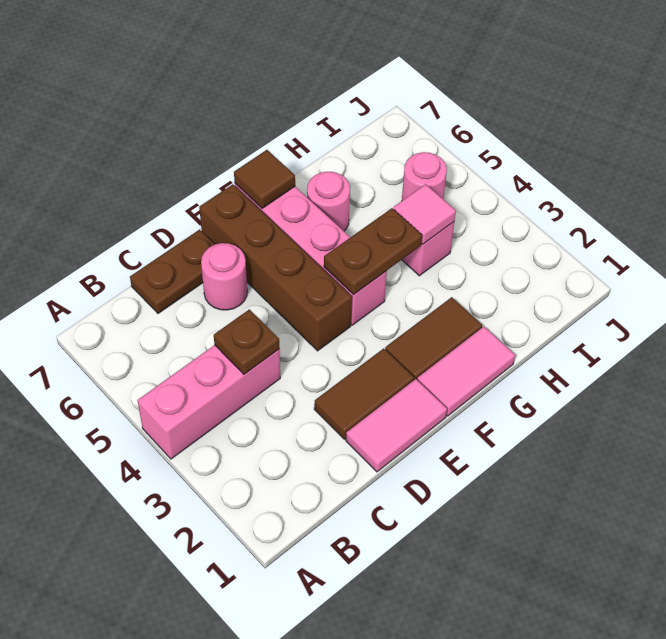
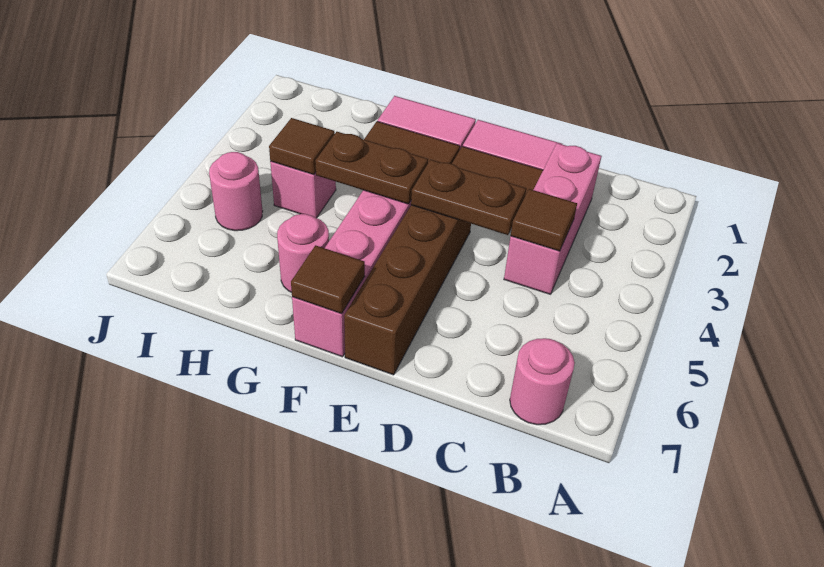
pink 1x3 brick [138,345,280,459] -> pink 1x3 brick turned to [504,143,602,294]
brown 1x1 plate [214,309,280,374] -> brown 1x1 tile [511,189,577,251]
brown 1x2 plate [130,230,215,313] -> brown 1x2 plate moved to [411,160,526,235]
pink 1x1 round brick [201,243,247,310] -> pink 1x1 round brick moved to [510,338,575,425]
pink 1x1 tile [394,184,456,244] -> brown 1x1 tile [269,118,335,175]

